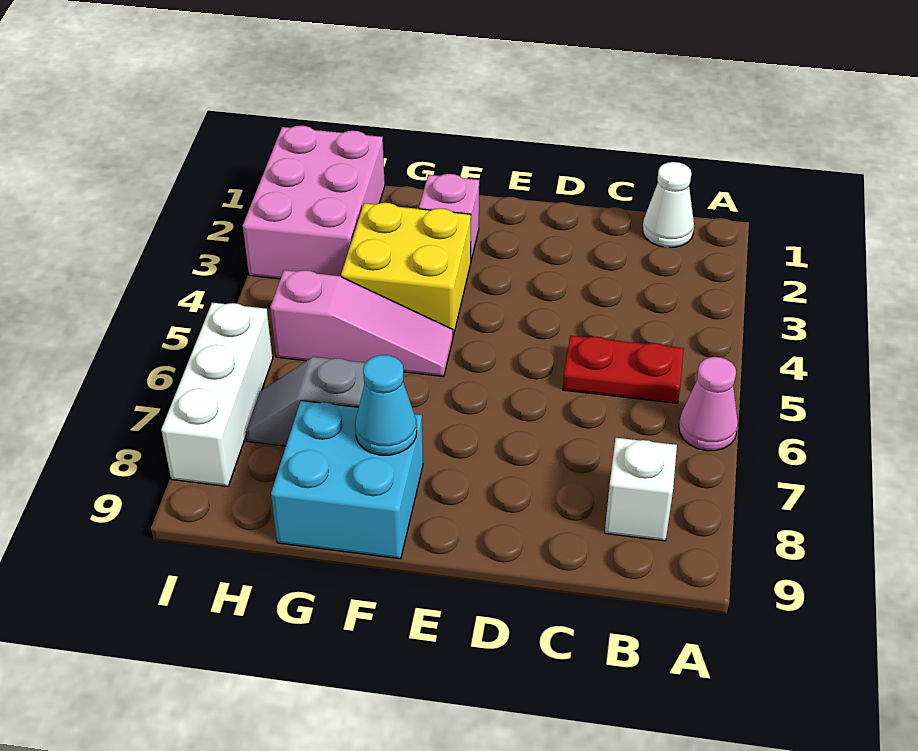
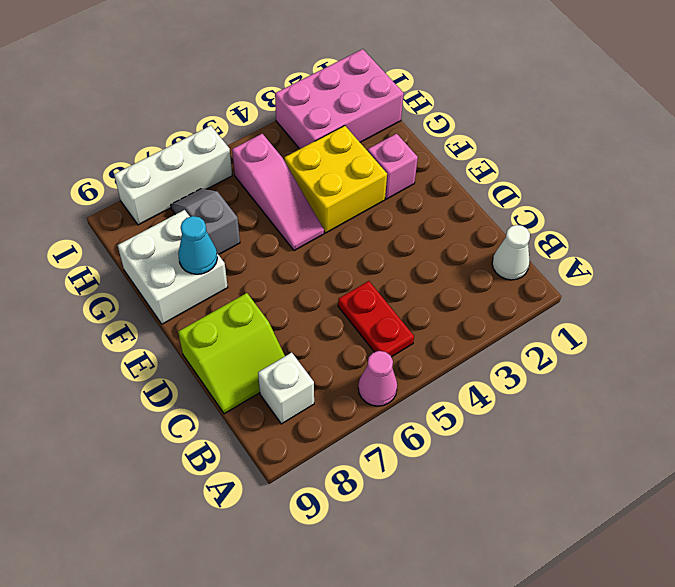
none -> lime 2x2 slope [178,293,285,414]
cyan 2x2 brick [271,401,423,559] -> white 2x2 brick [118,210,228,324]

